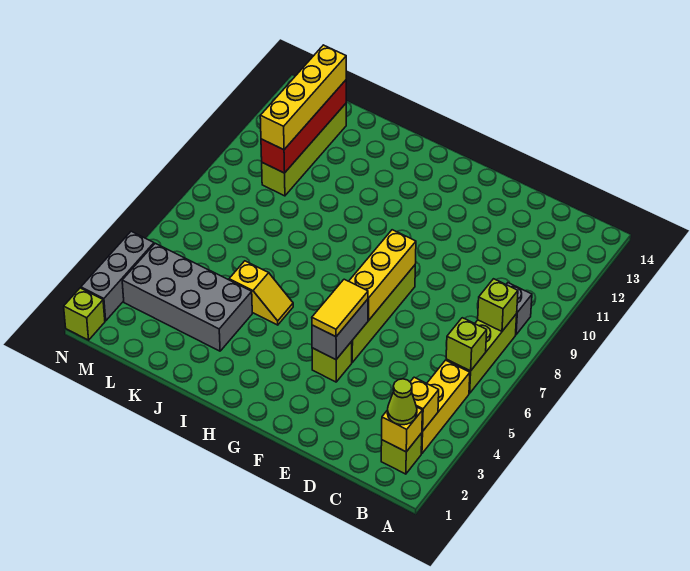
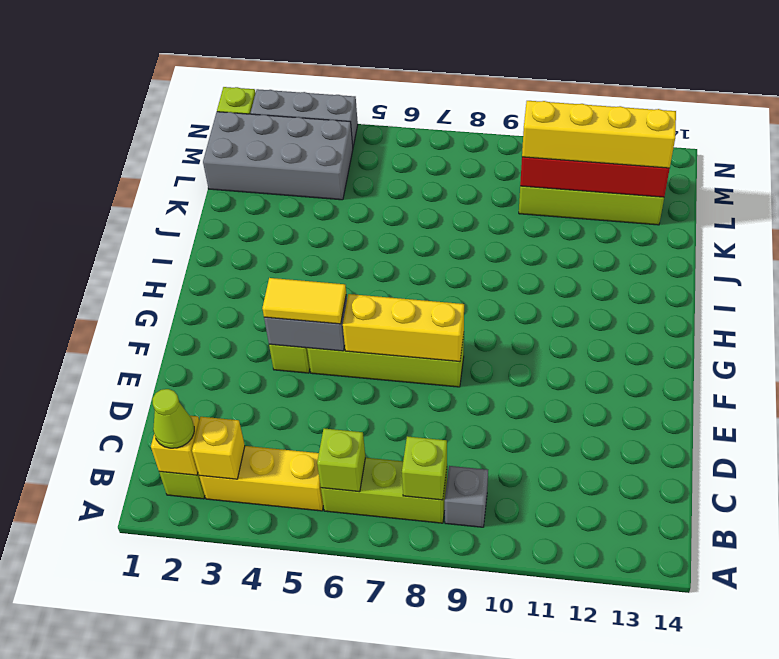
yellow 1x2 slope [229,261,293,325] -> none
grey 2x4 brick [122,243,252,351] -> grey 2x4 brick turned to [203,112,353,200]

